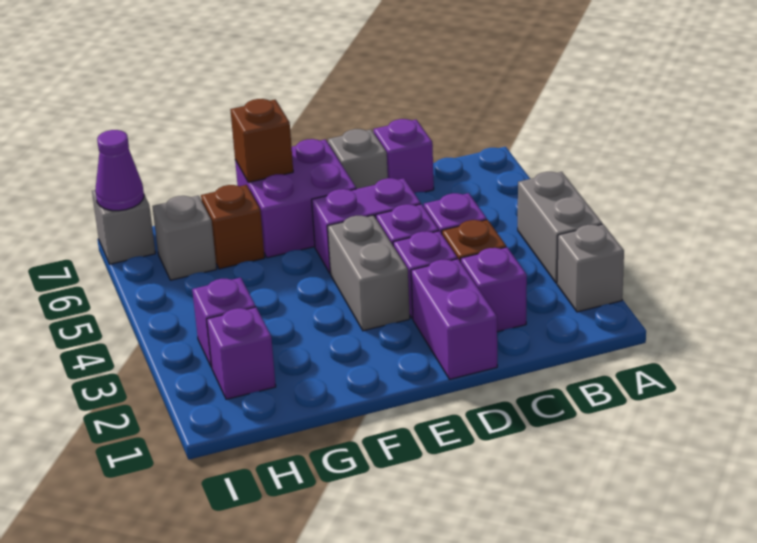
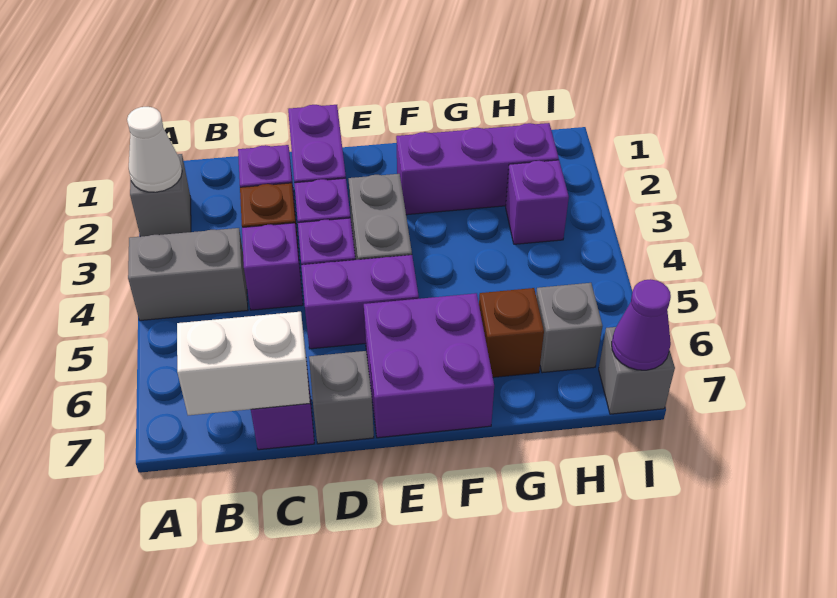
none -> white 1x1 cone [127,107,182,192]
grey 1x2 brick [518,172,602,283] -> grey 1x2 brick turned to [128,228,248,321]
none -> white 1x2 brick [177,312,310,415]
brown 1x1 brick [230,99,293,182] -> none
purple 1x1 brick [207,307,276,399] -> purple 1x3 brick [396,123,559,215]

